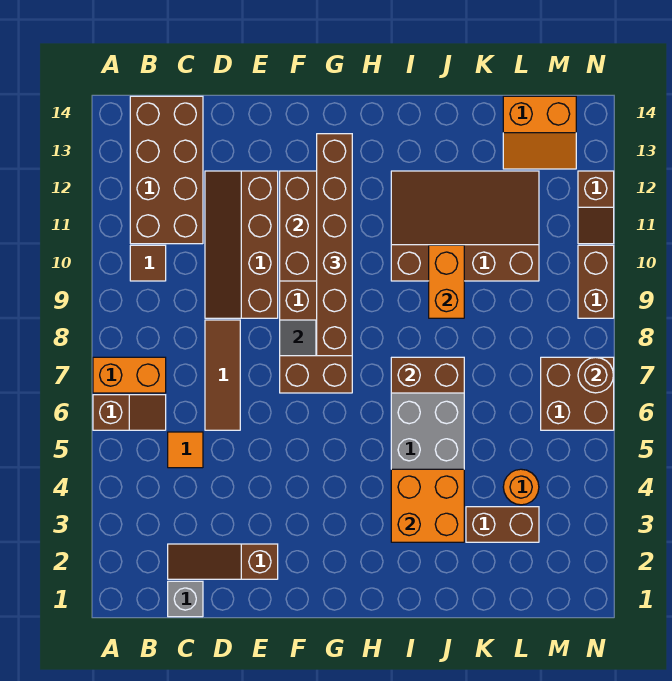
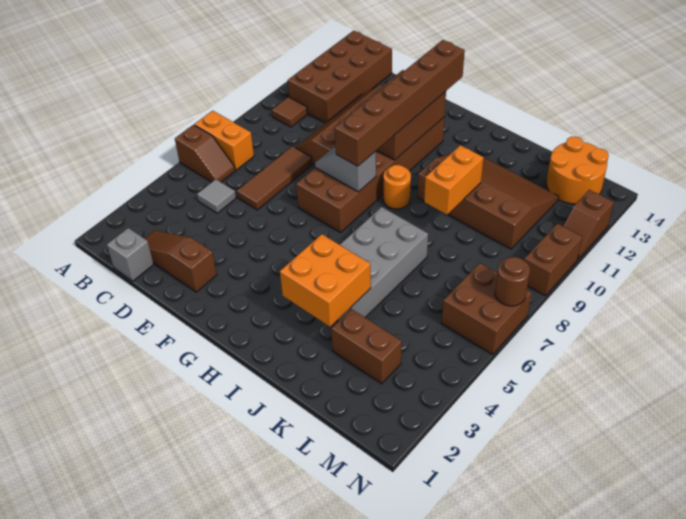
orange 1x1 tile [168,432,203,468] -> grey 1x1 tile [197,179,236,213]
brown 1x2 brick [391,357,464,393] -> none
orange 1x1 round brick [503,469,539,505] -> orange 1x1 round brick moved to [383,165,411,209]
orange 2x2 slope [503,96,576,169] -> orange 2x2 round brick [546,137,609,204]

